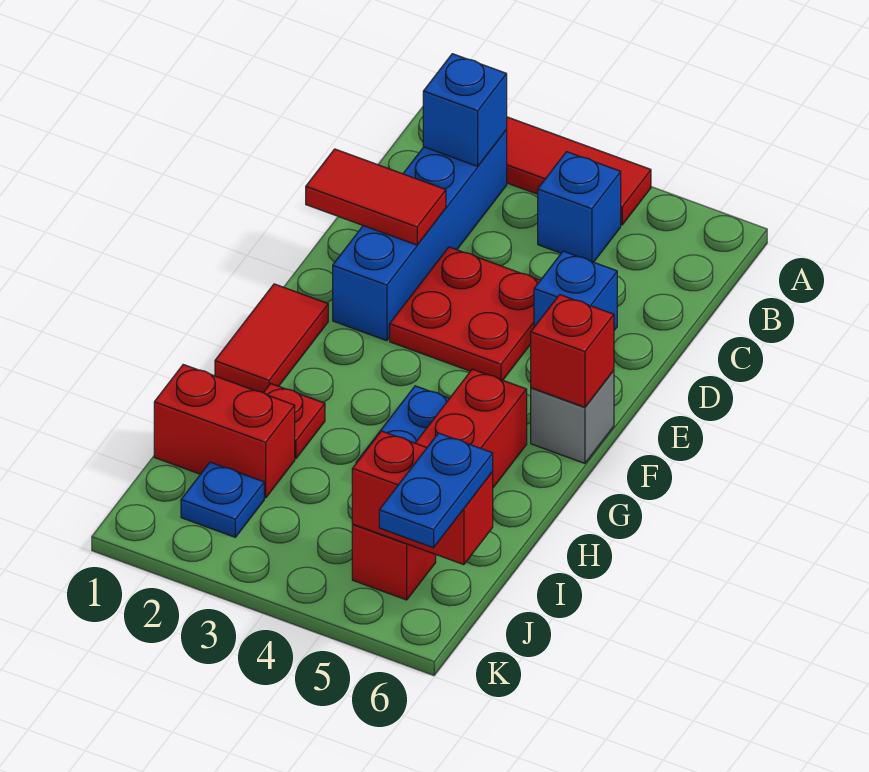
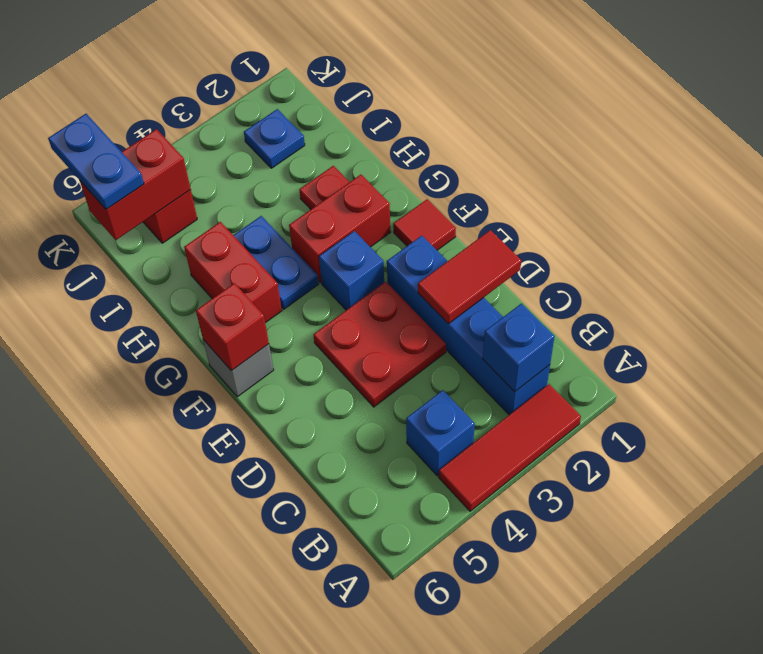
blue 1x1 brick [534,251,617,330] -> blue 1x1 brick moved to [319,231,384,310]
red 1x2 tile [215,284,328,392] -> red 1x1 tile [393,199,456,250]
red 1x2 brick [154,365,295,498] -> red 1x2 brick moved to [289,175,391,283]

